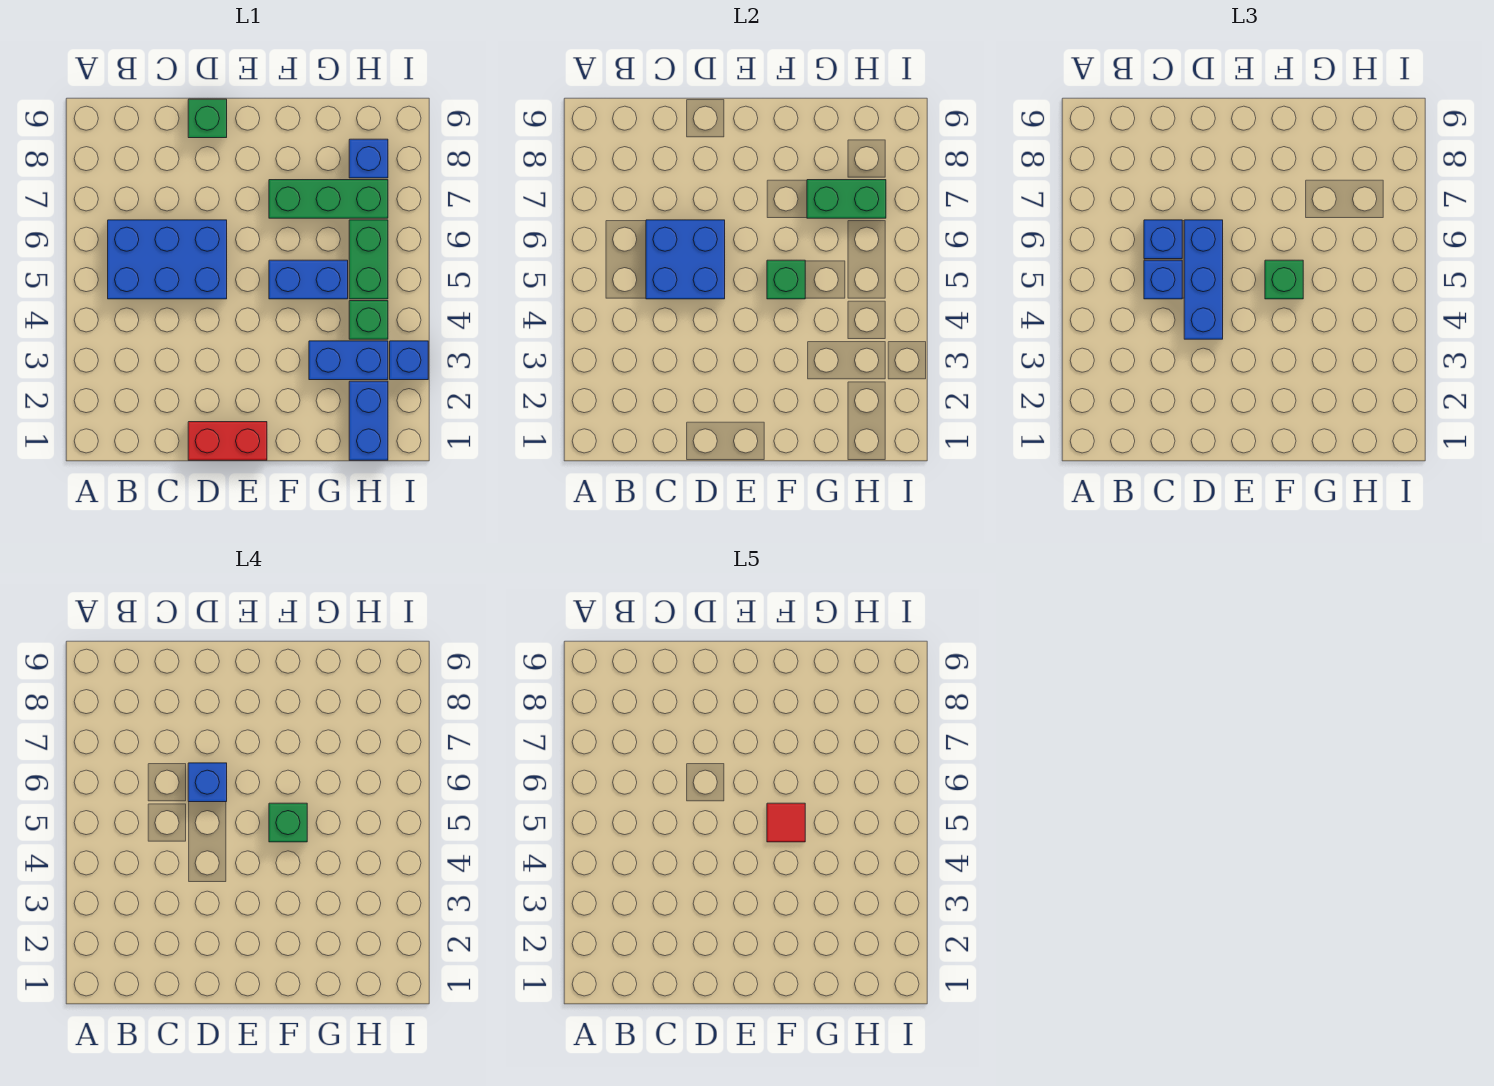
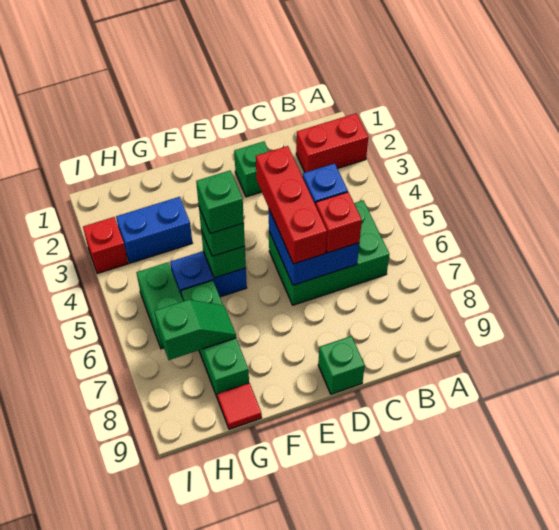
blue 2x3 brick [108,220,227,299] -> green 2x3 brick [269,200,389,305]
blue 1x1 brick [1144,220,1182,259] -> red 1x1 brick [316,192,362,253]
red 1x2 brick [188,422,267,460] -> red 1x2 brick moved to [296,113,368,172]
blue 1x3 brick [1184,220,1223,339] -> red 1x3 brick [256,146,327,264]
blue 1x1 brick [188,763,227,802] -> none
red 1x1 tile [767,803,805,842] -> red 1x1 tile moved to [217,383,262,429]
green 1x3 brick [269,180,388,218] -> green 1x3 brick turned to [181,280,249,397]
green 1x2 brick [807,180,886,218] -> green 1x2 slope [154,300,236,360]
blue 1x2 brick [349,381,388,460] -> none
green 1x1 brick [349,301,388,339] -> green 1x1 brick moved to [234,141,269,197]
blue 1x1 brick [349,139,388,178] -> none
blue 1x1 brick [390,341,428,380] -> red 1x1 brick [83,217,128,274]

